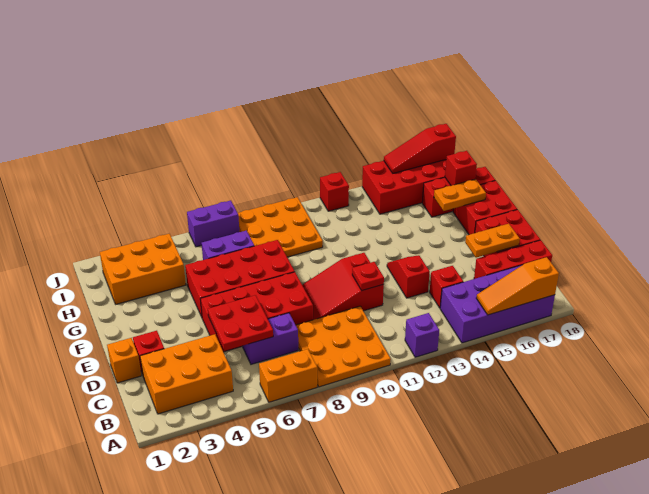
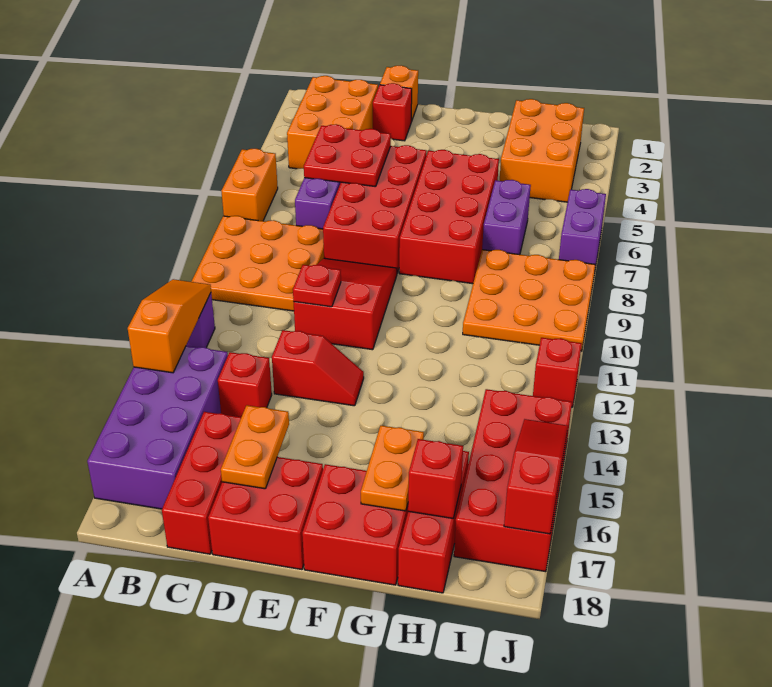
orange 1x3 slope [476,257,559,315] -> orange 1x3 slope moved to [128,279,211,373]

